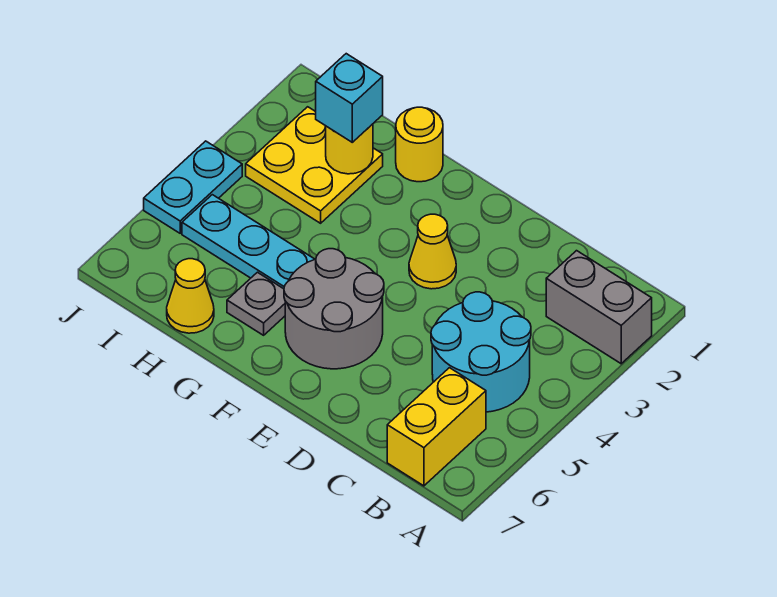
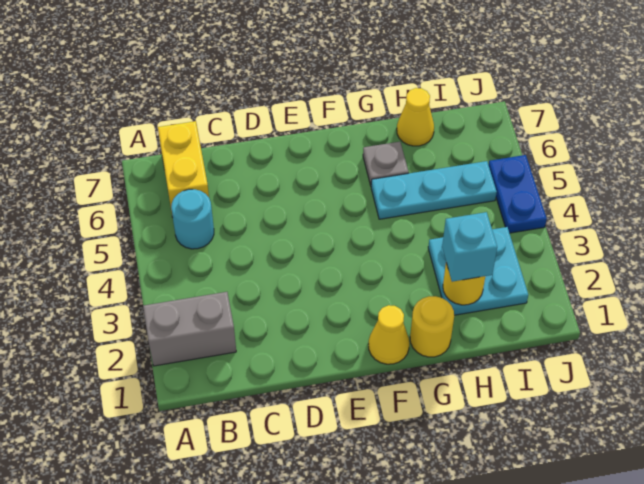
cyan 2x2 round brick [431,292,531,412] -> cyan 1x1 round brick [171,189,214,249]
yellow 1x1 cone [409,214,456,289] -> yellow 1x1 cone moved to [369,305,409,364]
grey 2x2 round brick [284,249,384,369] -> none
yellow 2x2 plate [246,107,383,223] -> cyan 2x2 plate [428,227,528,315]
cyan 1x2 plate [144,141,242,233] -> blue 1x2 plate [488,155,547,233]

